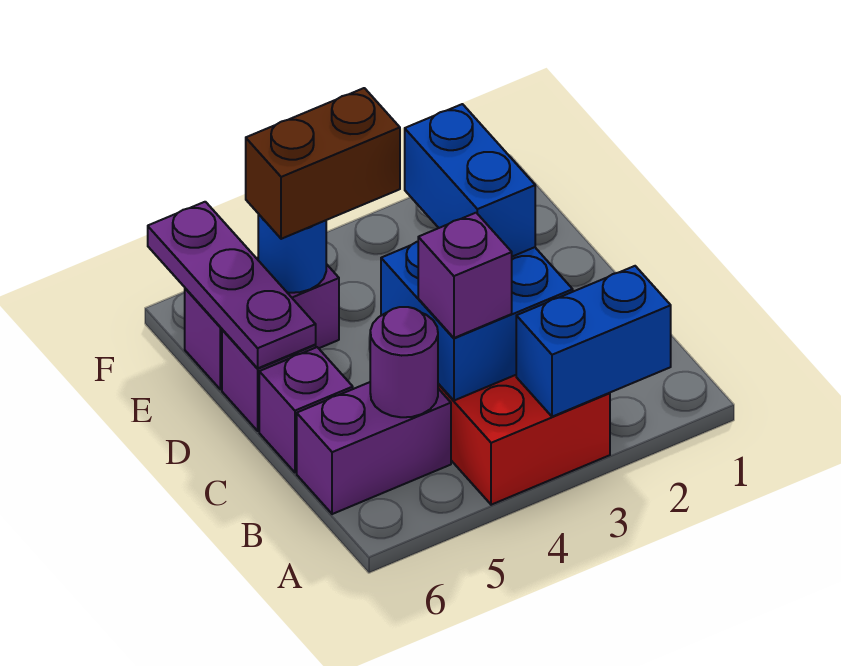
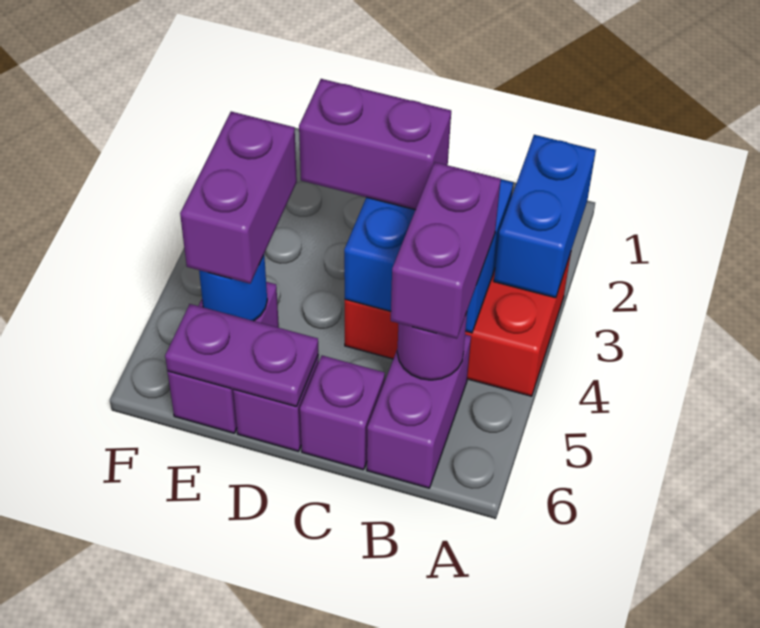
purple 1x1 brick [418,213,512,338] -> purple 1x2 brick [391,162,501,339]
blue 1x2 brick [405,104,535,257] -> purple 1x2 brick [299,79,451,210]
purple 1x3 plate [148,202,316,368] -> purple 1x2 plate [165,304,318,407]
brown 1x2 brick [246,88,400,239] -> purple 1x2 brick [180,112,297,284]

